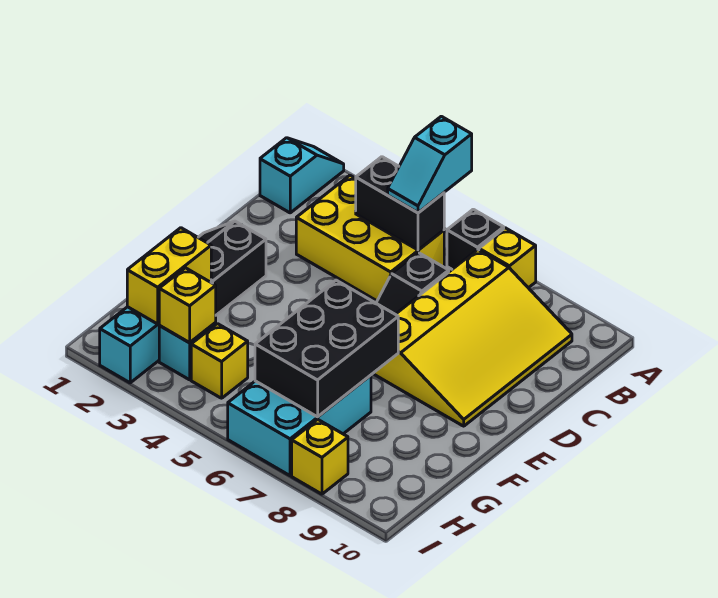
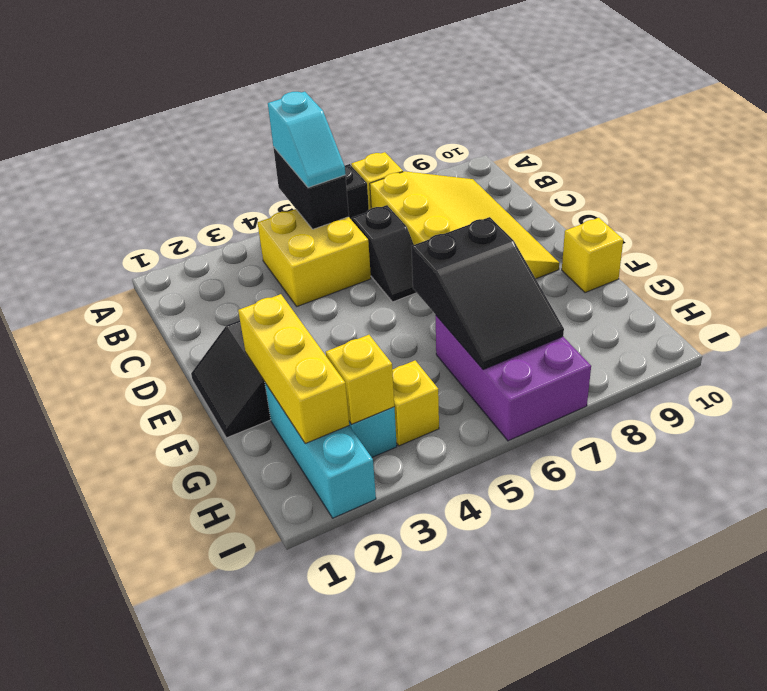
cyan 1x2 slope [260,138,344,213] -> none
yellow 2x3 brick [296,175,444,301] -> yellow 2x2 brick [258,209,371,306]
black 1x2 brick [356,157,444,250] -> black 1x2 brick turned to [273,147,349,229]
black 2x3 brick [255,280,398,417] -> black 2x3 slope [411,217,564,370]
yellow 1x2 brick [127,228,211,324] -> yellow 1x3 brick [238,294,349,444]
cyan 2x3 brick [228,375,371,476] -> purple 2x3 brick [436,316,591,441]
yellow 1x1 brick [292,419,348,494] -> yellow 1x1 brick moved to [562,218,623,293]

